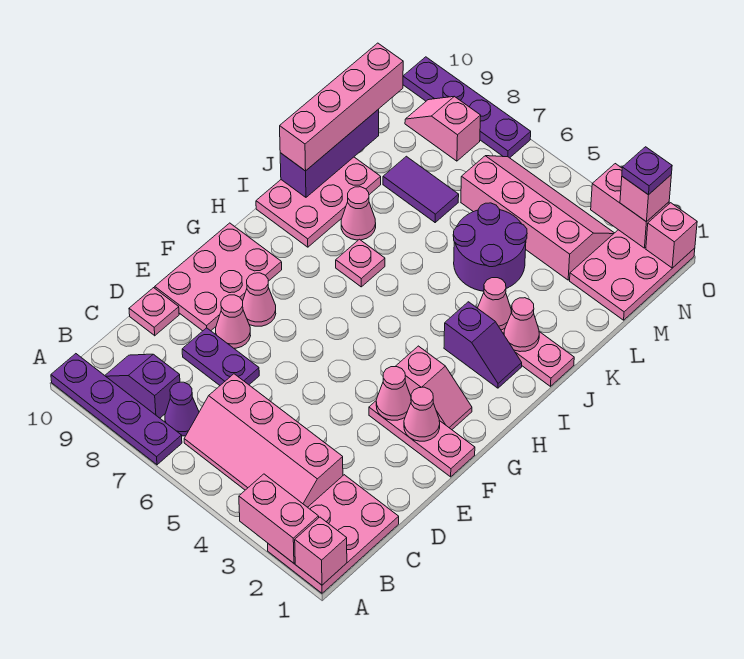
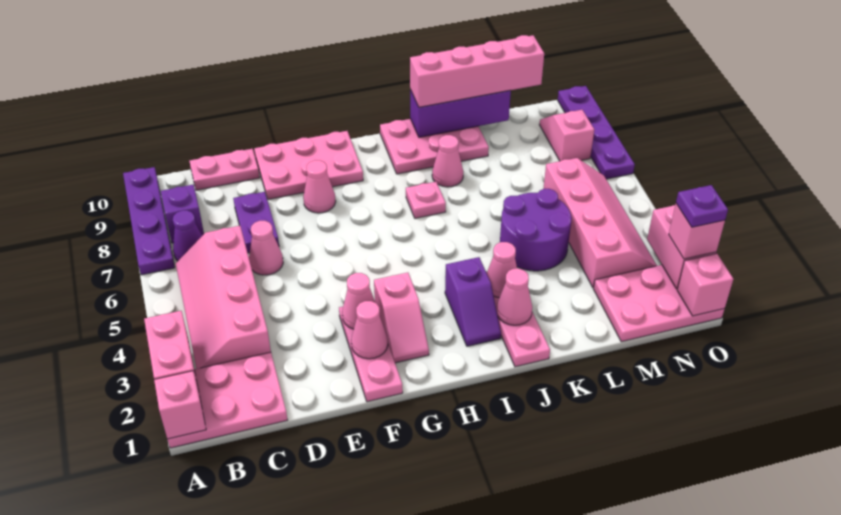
pink 1x1 plate [129,288,179,336] -> pink 1x2 plate [190,149,260,190]
pink 1x1 cone [216,295,251,348] -> pink 1x1 cone moved to [249,221,283,275]
purple 1x2 tile [383,156,459,222] -> none

